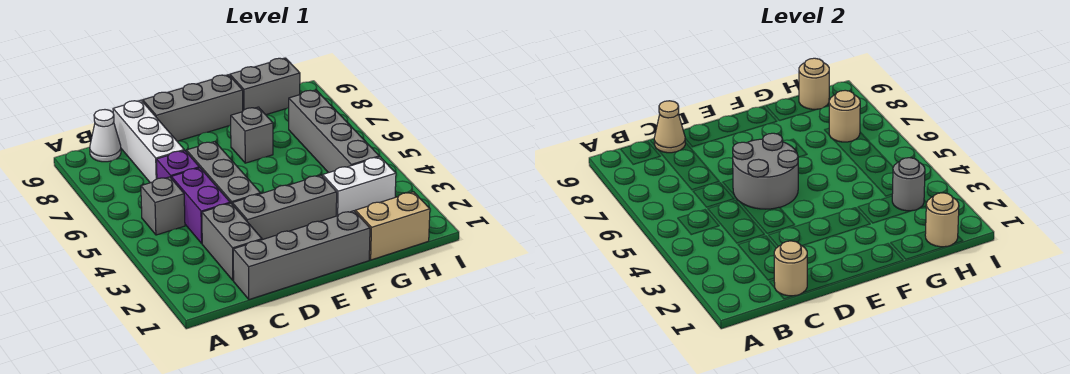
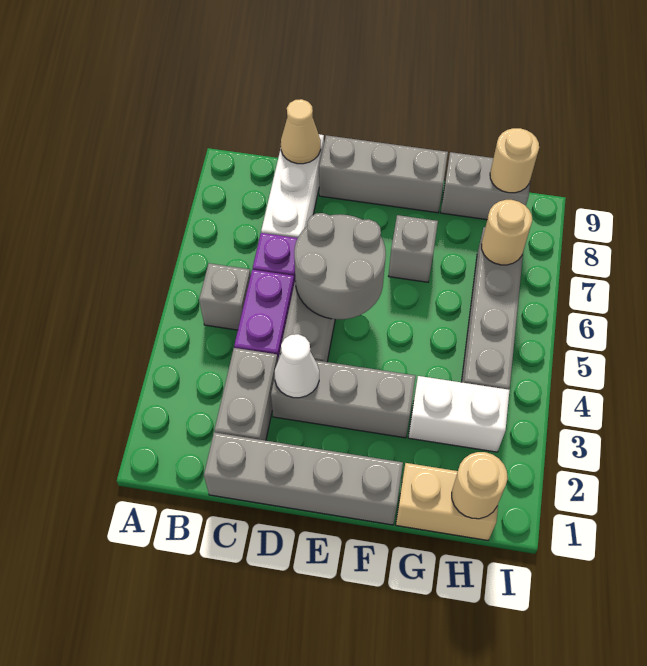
white 1x1 cone [90,110,121,162] -> white 1x1 cone moved to [275,334,319,398]
tan 1x1 round brick [774,241,807,296] -> none
grey 1x1 round brick [892,158,925,211] -> none

